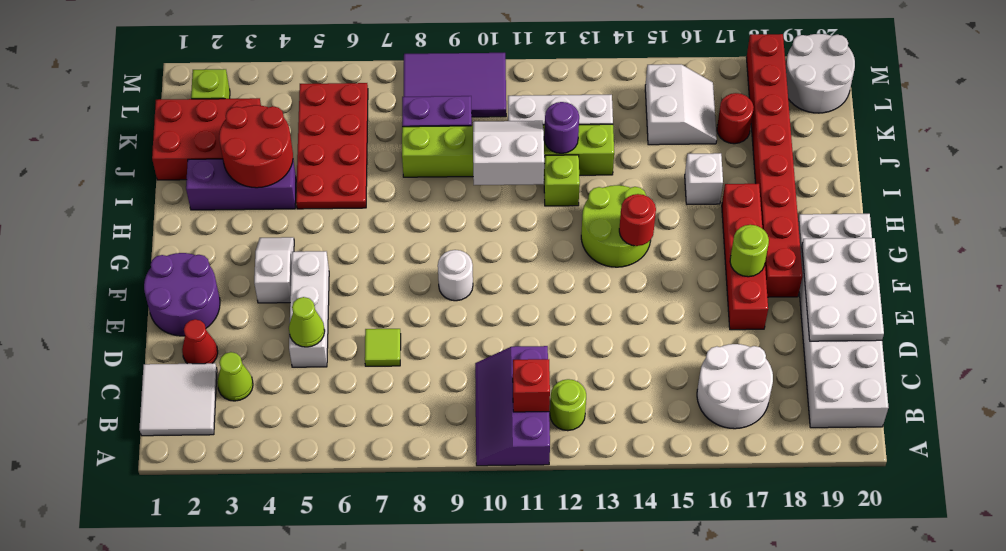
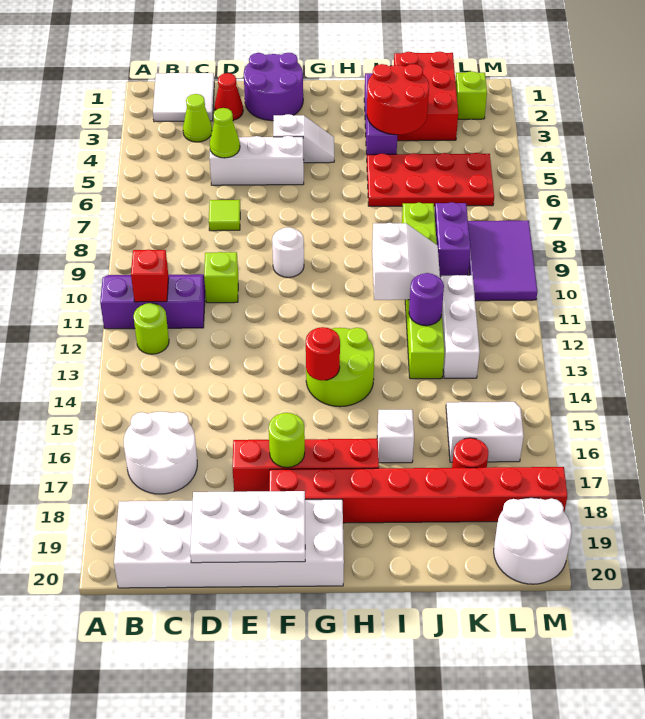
lime 1x1 brick [544,155,580,206] -> lime 1x1 brick moved to [204,252,238,303]
white 2x2 slope [645,64,717,145] -> white 2x2 slope turned to [446,402,524,462]

